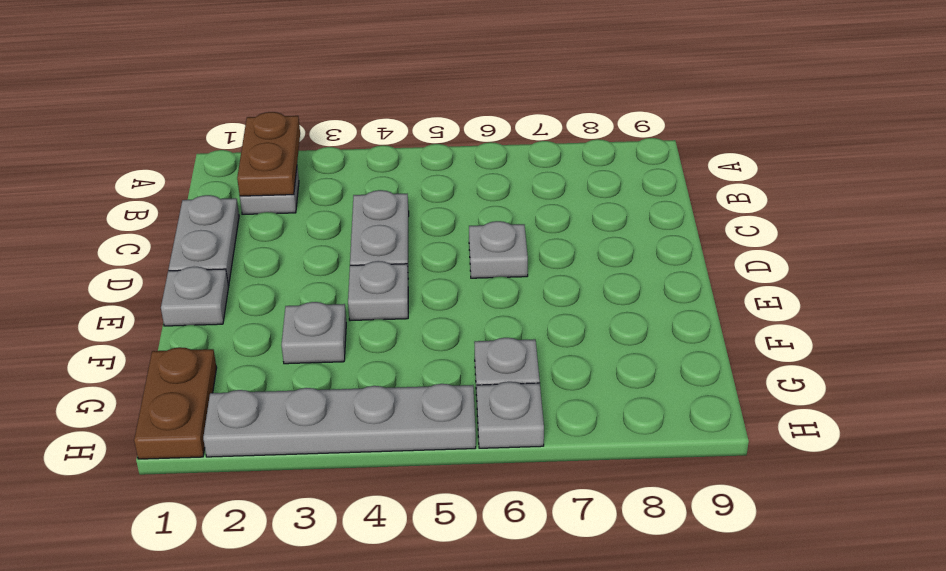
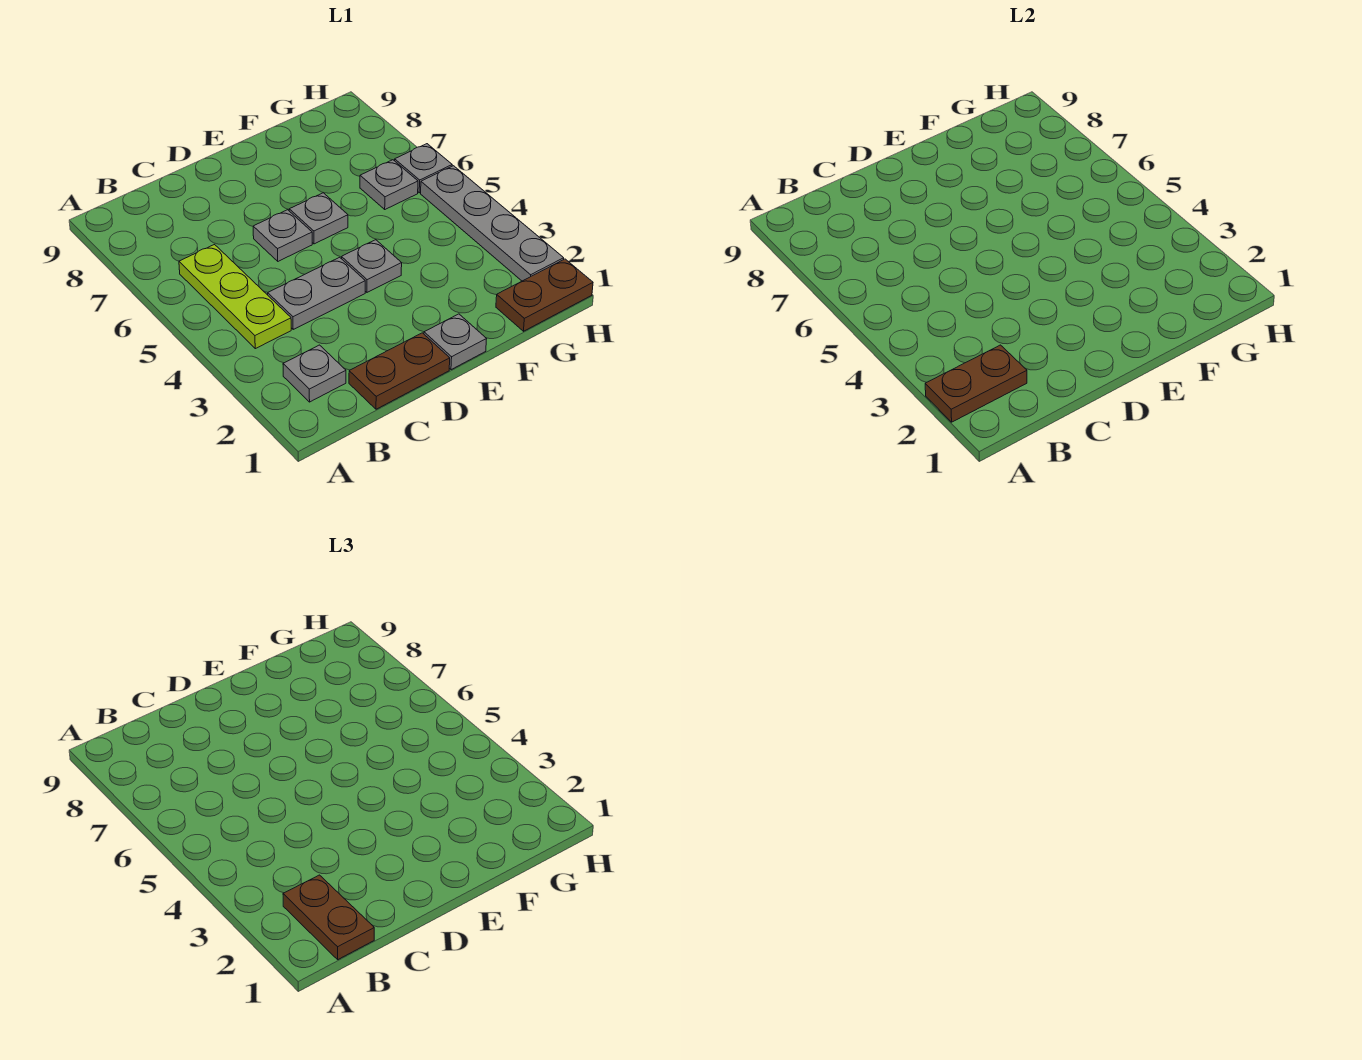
none -> brown 1x2 plate [283,875,374,959]
none -> lime 1x3 plate [179,245,291,349]
grey 1x2 plate [169,195,239,286] -> brown 1x2 plate [349,333,450,409]
grey 1x1 plate [282,302,346,364] -> grey 1x1 plate moved to [289,193,348,244]

